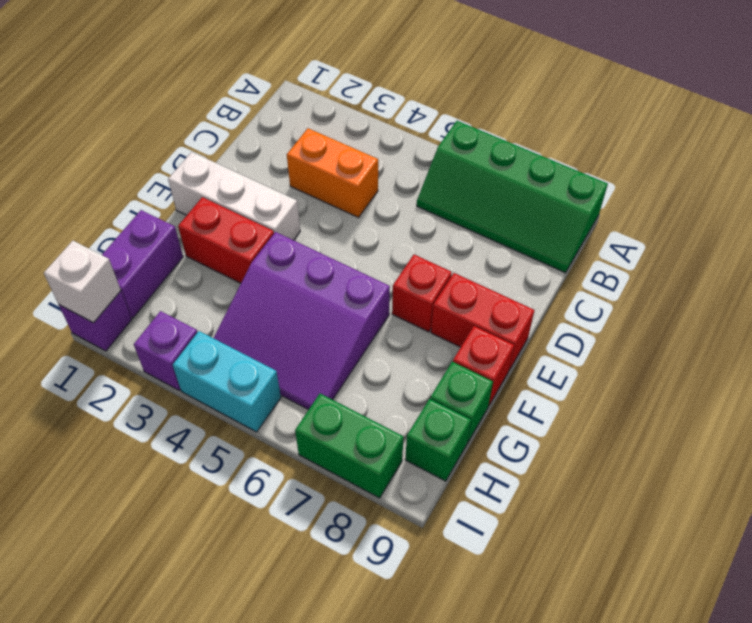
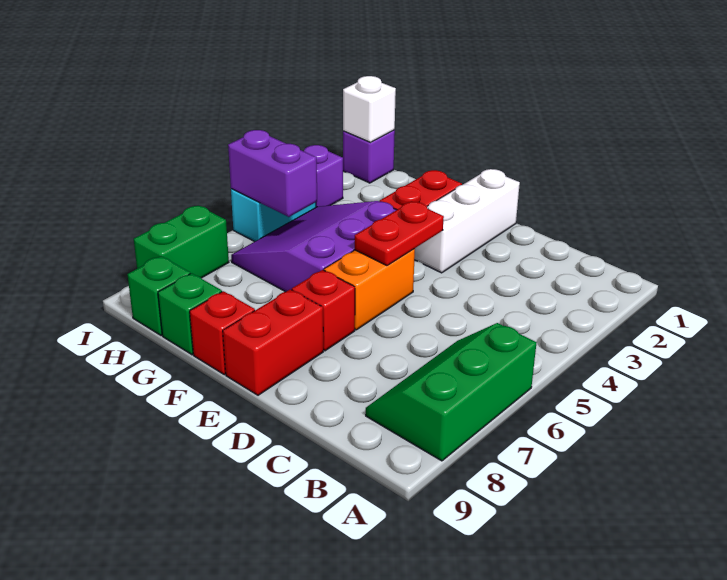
green 2x4 slope [417,121,608,273] -> green 2x3 slope [366,323,536,461]
orange 1x2 brick [287,128,378,217] -> orange 1x2 brick moved to [324,249,415,330]
none -> red 1x2 plate [355,201,444,266]
purple 1x2 brick [102,210,183,318] -> purple 1x2 brick moved to [228,130,317,217]

